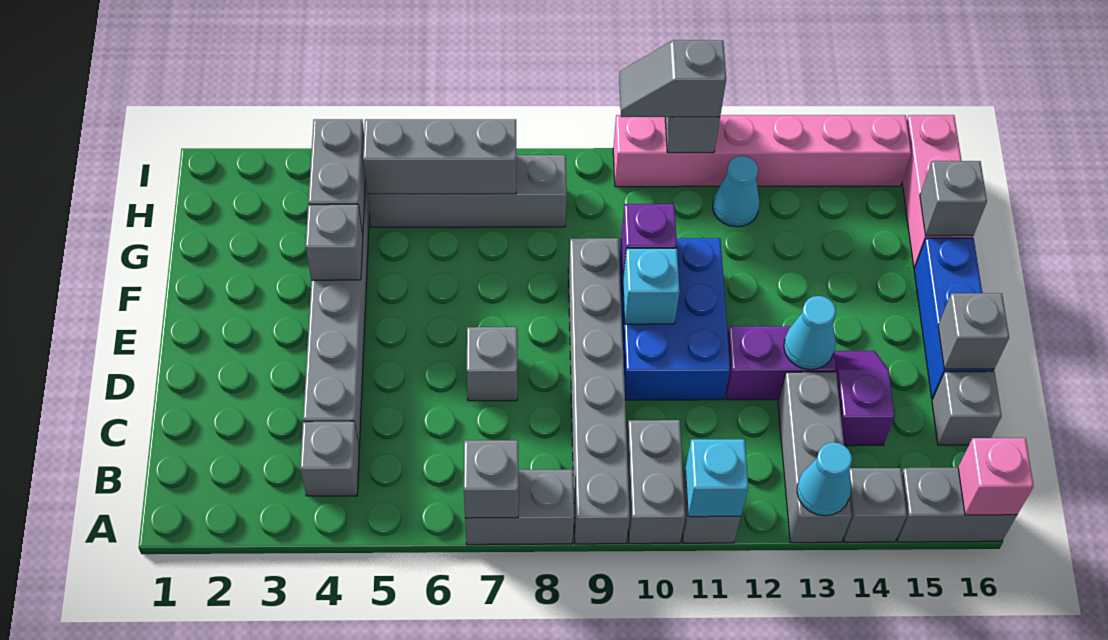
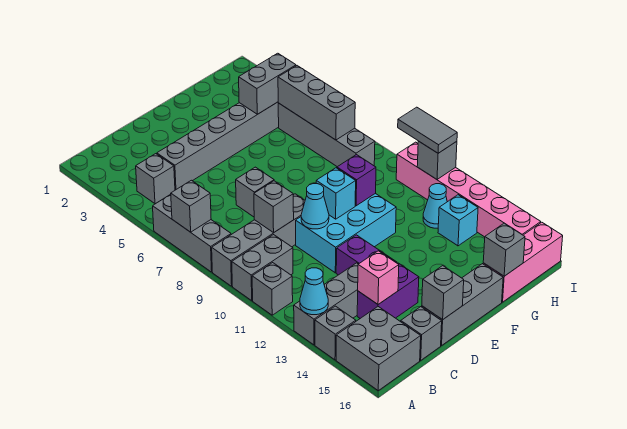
grey 1x2 brick [465,470,574,545] -> grey 1x3 brick [153,194,231,272]
grey 1x6 brick [568,238,630,544] -> grey 1x4 brick [212,194,305,286]
cyan 1x1 brick [685,439,748,517] -> cyan 1x1 brick moved to [438,195,478,246]
grey 1x2 brick [897,468,1017,542] -> grey 2x2 brick [336,307,421,391]
pink 1x1 brick [958,438,1034,515] -> pink 1x1 brick moved to [358,251,399,304]
purple 1x2 slope [834,351,895,446] -> purple 1x2 brick [357,263,419,318]
blue 2x3 brick [619,238,730,400] -> cyan 2x3 brick [296,193,396,273]
cyan 1x1 cone [784,296,836,370] -> cyan 1x1 cone moved to [301,184,329,229]
blue 1x3 brick [914,238,994,399] -> grey 1x3 brick [422,264,503,346]
grey 1x1 brick [305,204,363,280] -> grey 1x1 brick moved to [254,181,294,233]
grey 1x2 slope [619,40,726,117] -> grey 1x2 tile [398,107,457,153]

